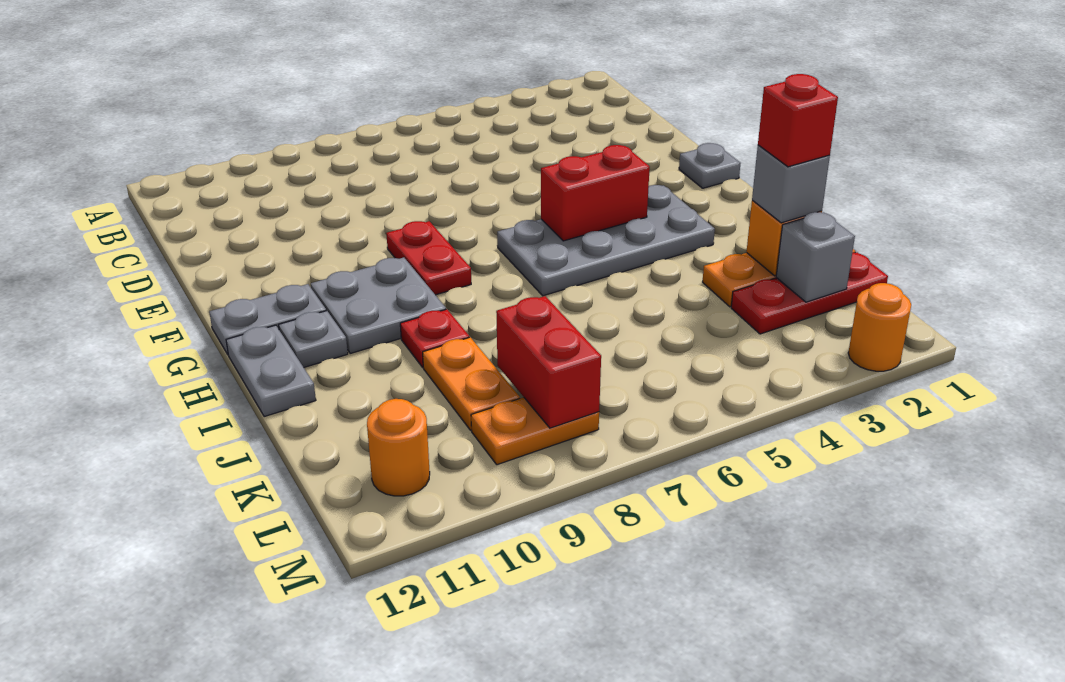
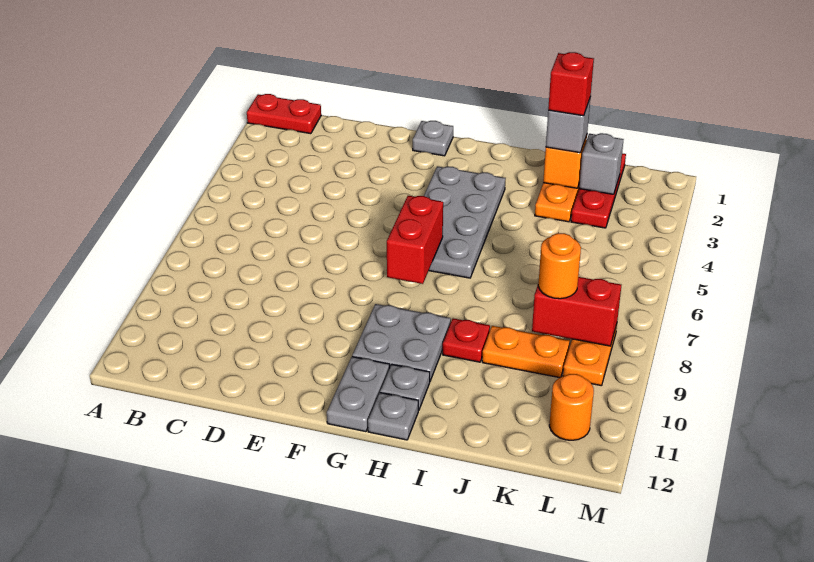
red 1x2 plate [386,221,471,295] -> red 1x2 plate moved to [247,94,321,134]
red 1x2 brick [541,145,650,241] -> red 1x2 brick moved to [387,196,443,284]
grey 1x2 plate [226,325,316,417] -> grey 1x1 plate [368,393,418,440]
orange 1x1 round brick [848,283,911,371] -> orange 1x1 round brick moved to [538,233,581,299]

